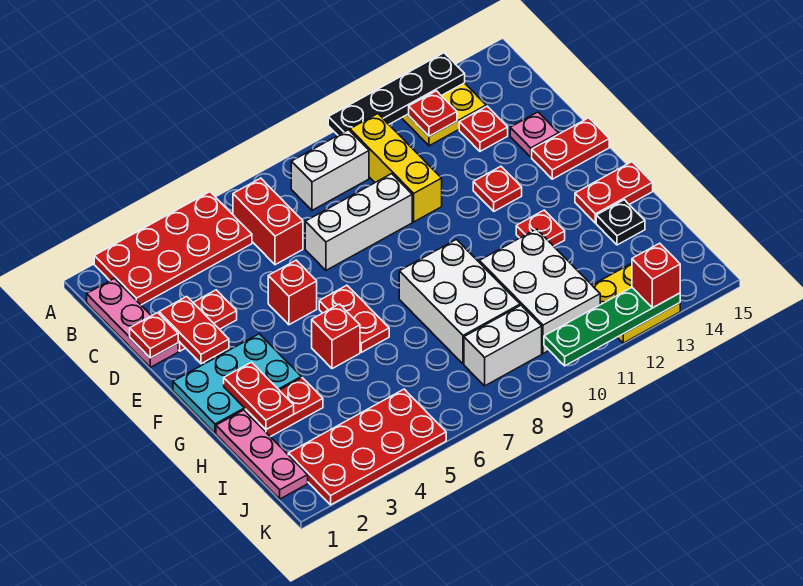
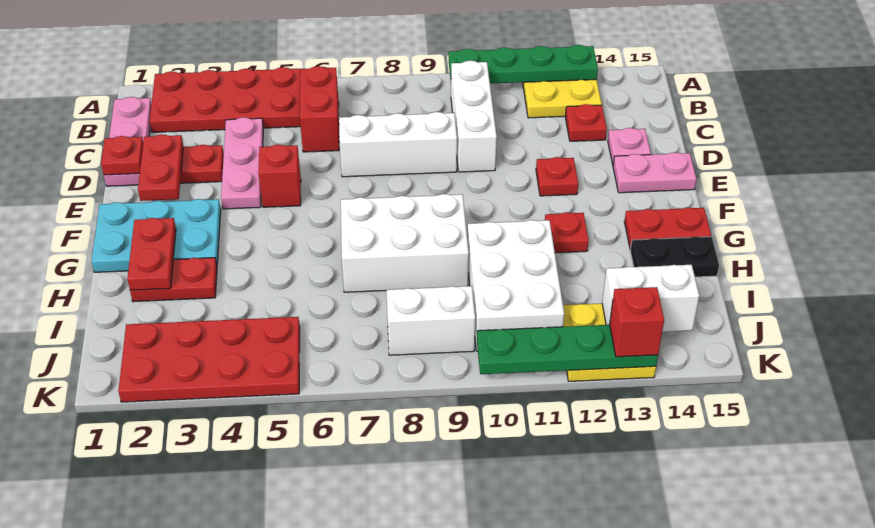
black 1x4 plate [328,53,465,135] -> green 1x4 plate [449,45,598,84]
white 1x2 brick [291,130,369,210] -> white 1x2 brick moved to [602,265,699,332]
yellow 1x3 brick [350,114,442,222] -> white 1x3 brick [451,61,497,172]
red 1x1 plate [409,91,457,136] -> none
red 1x2 plate [532,118,609,179] -> pink 1x2 plate [613,152,696,193]
red 1x2 plate [319,285,389,352] -> none
red 1x1 brick [312,304,360,369] -> none
white 2x3 brick [399,239,520,364] -> white 2x3 brick turned to [341,194,469,292]
pink 1x3 plate [216,410,308,499] -> pink 1x3 plate moved to [221,117,263,209]
black 1x1 plate [596,200,645,245] -> black 1x2 plate [630,237,719,277]

